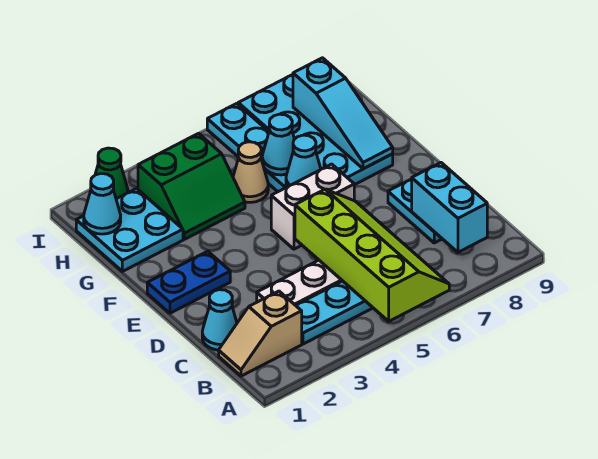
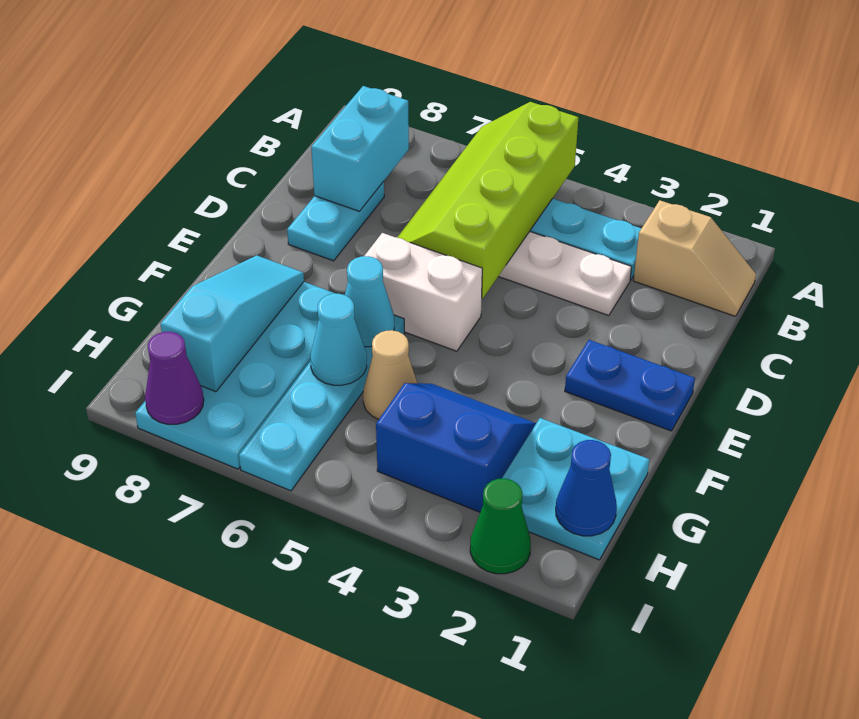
cyan 1x1 cone [202,290,237,350] -> none
green 2x2 slope [138,133,245,239] -> blue 2x2 slope [376,383,536,512]
cyan 1x1 cone [84,174,121,234] -> blue 1x1 cone [556,440,617,536]
none -> purple 1x1 cone [145,332,204,424]

